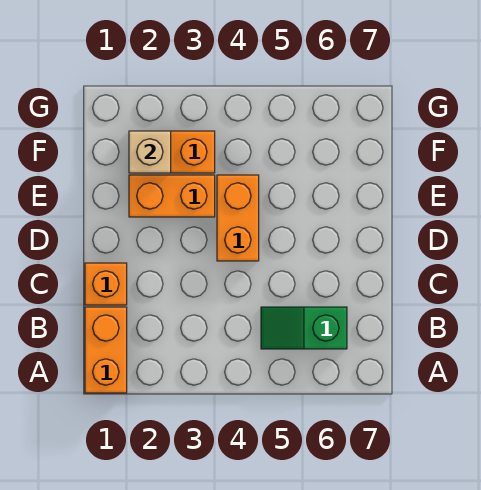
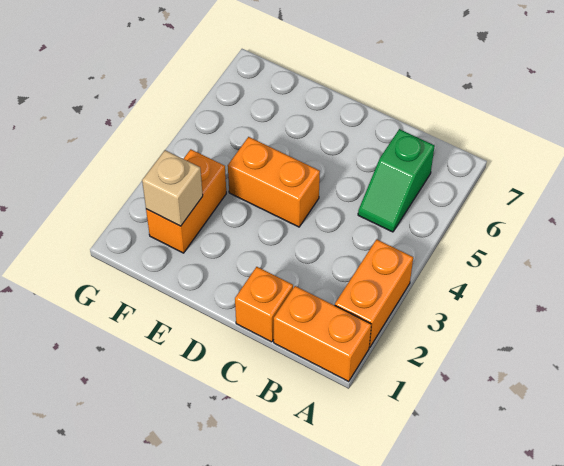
orange 1x2 brick [129,175,215,217] -> orange 1x2 brick moved to [335,239,413,347]

